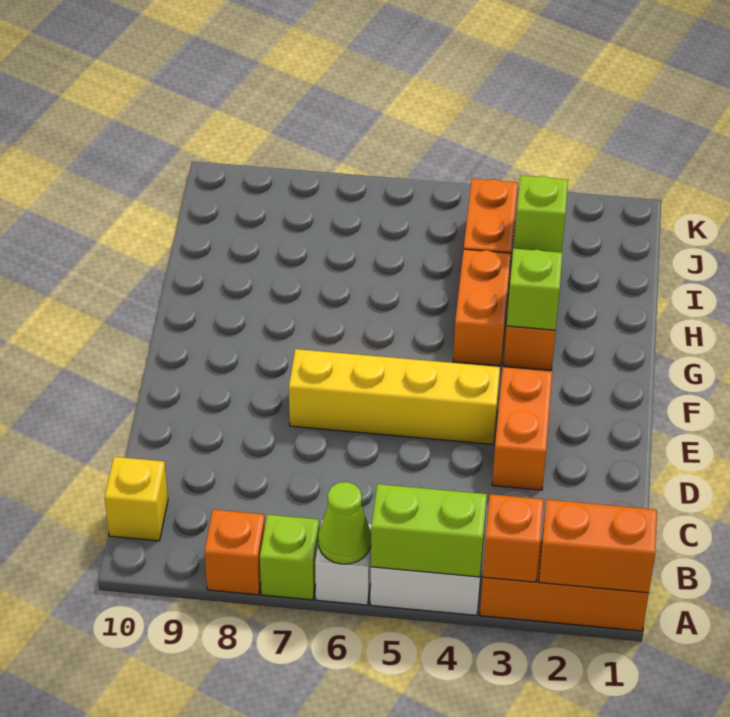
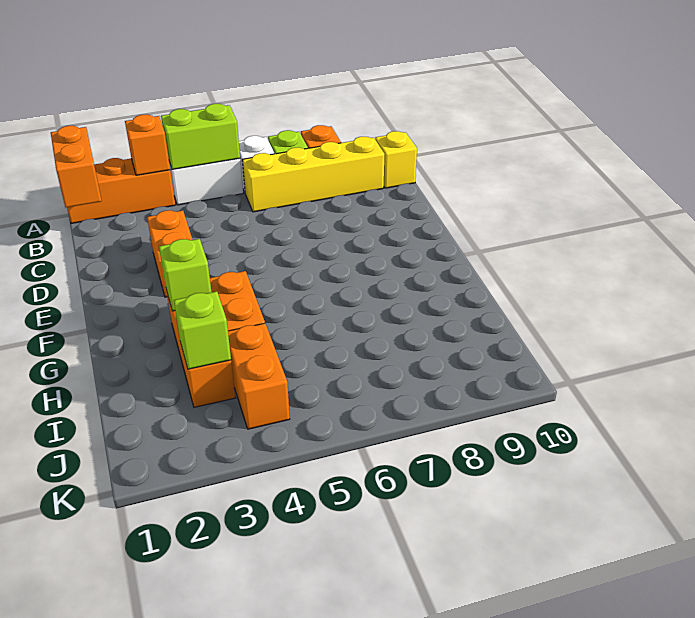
orange 1x2 brick [539,500,657,593] -> orange 1x2 brick turned to [51,126,102,208]
lime 1x1 cone [318,482,371,564] -> none
yellow 1x4 brick [289,349,500,444] -> yellow 1x4 brick moved to [242,137,384,212]

